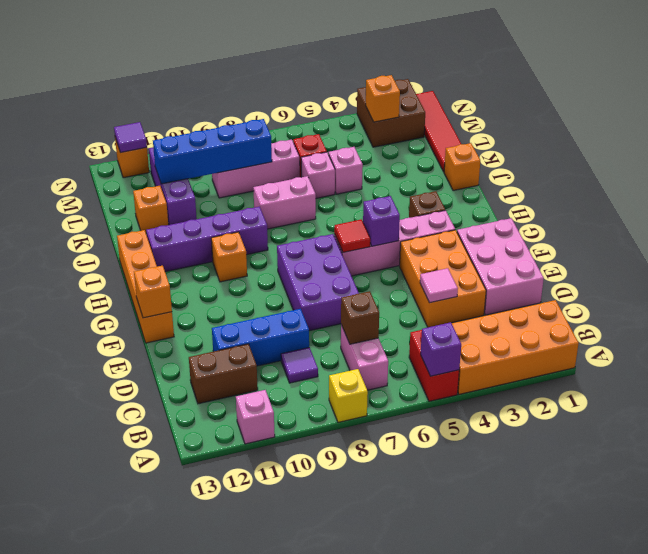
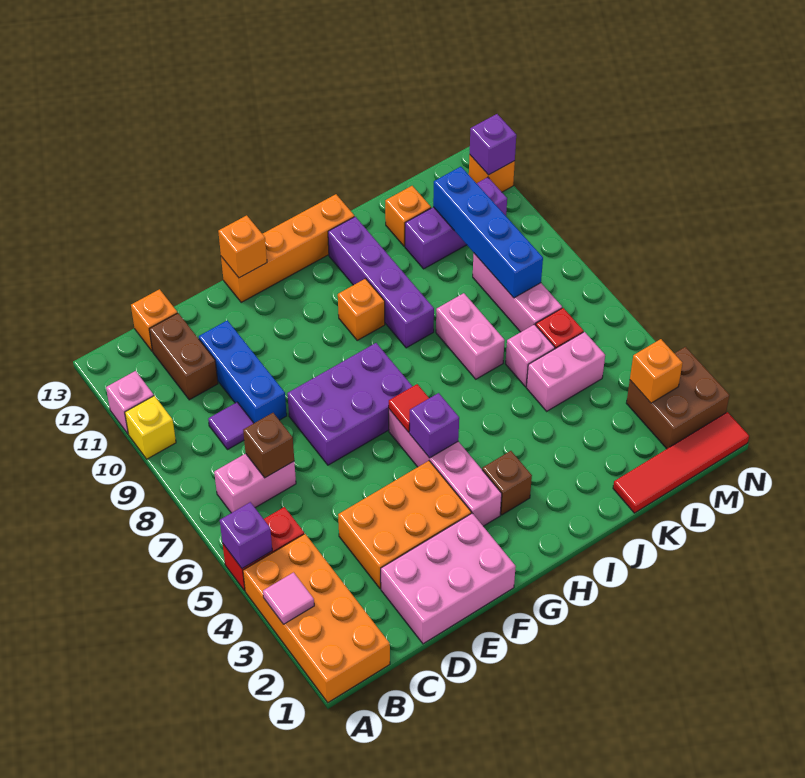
yellow 1x1 brick [329,369,368,422] -> yellow 1x1 brick moved to [125,396,176,459]
pink 1x1 tile [420,268,458,303] -> pink 1x1 tile moved to [263,572,314,624]
orange 1x1 brick [444,143,480,191] -> orange 1x1 brick moved to [131,289,177,351]
pink 1x1 brick [329,147,363,194] -> pink 1x2 brick [526,332,605,411]
purple 1x1 tile [114,122,147,152] -> purple 1x1 brick [470,114,516,175]

